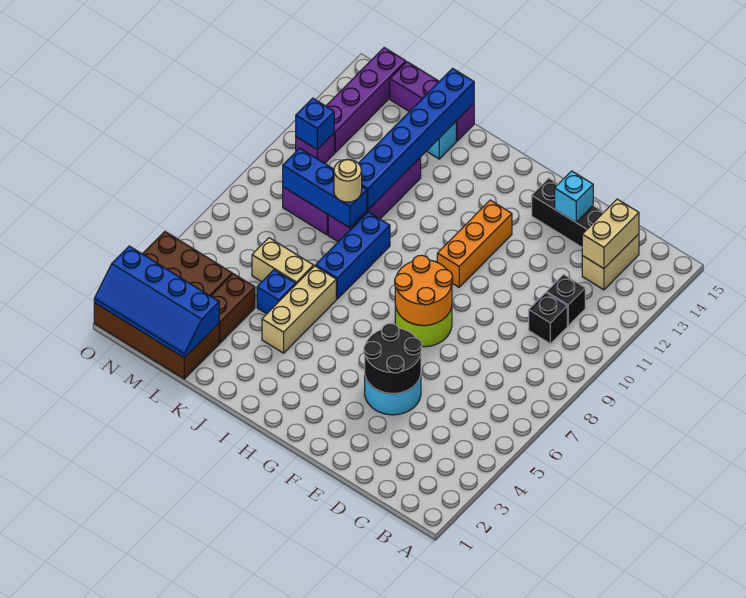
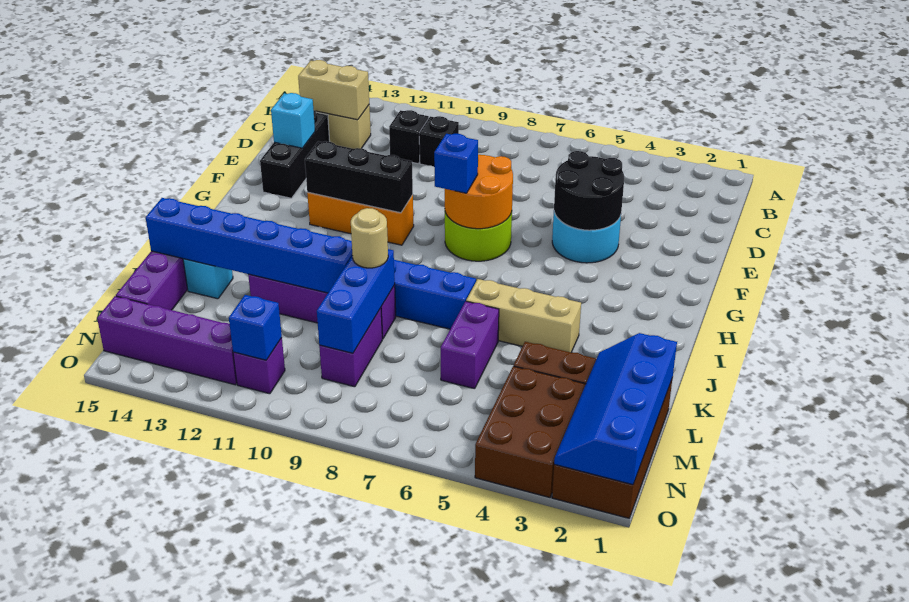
none -> black 1x3 brick [305,141,413,213]
blue 1x1 brick [257,270,296,314] -> blue 1x1 brick moved to [434,134,478,193]
tan 1x2 brick [252,238,314,284] -> purple 1x2 brick [441,301,499,389]
blue 2x4 slope [94,246,219,358] -> blue 2x4 slope turned to [554,333,677,485]

